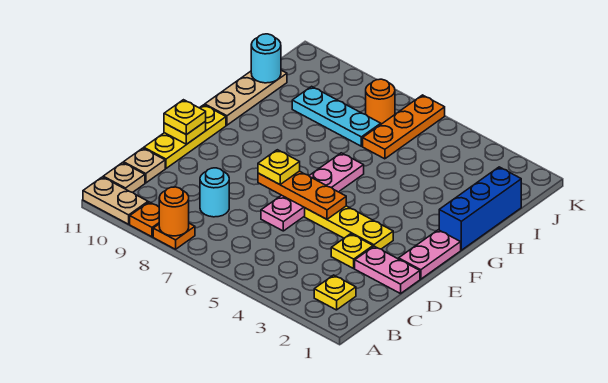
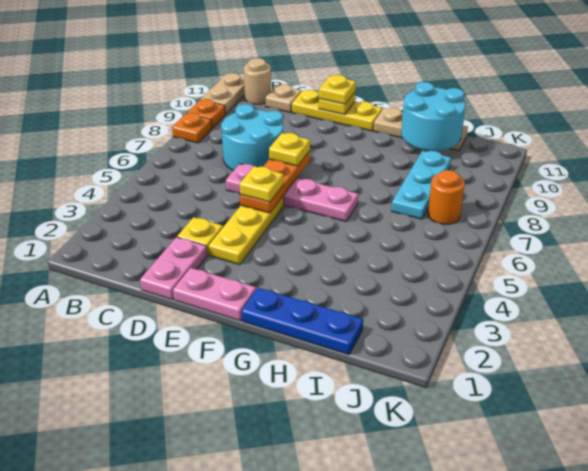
orange 1x1 round brick [159,187,189,236] -> none
yellow 1x1 plate [314,275,356,310] -> yellow 1x1 plate moved to [240,166,283,202]
tan 1x1 plate [103,163,145,192] -> tan 1x1 round brick [244,58,271,104]
cyan 1x1 round brick [200,168,229,217] -> cyan 2x2 round brick [221,104,283,171]
blue 1x3 brick [439,167,521,250] -> blue 1x3 plate [242,288,363,355]
orange 1x3 plate [363,95,445,159] -> none
cyan 1x1 round brick [251,34,281,83] -> cyan 2x2 round brick [401,82,466,151]

